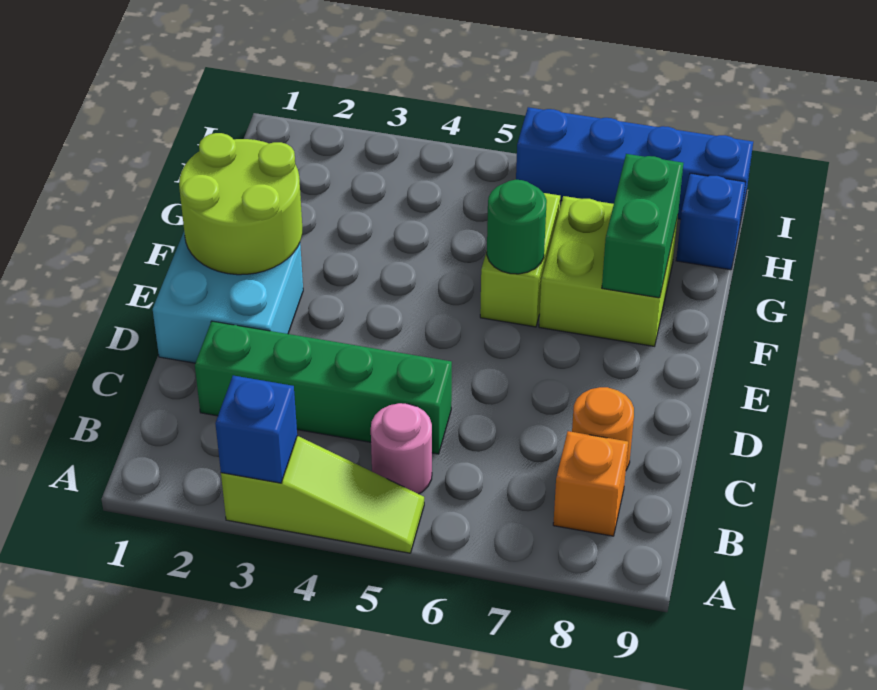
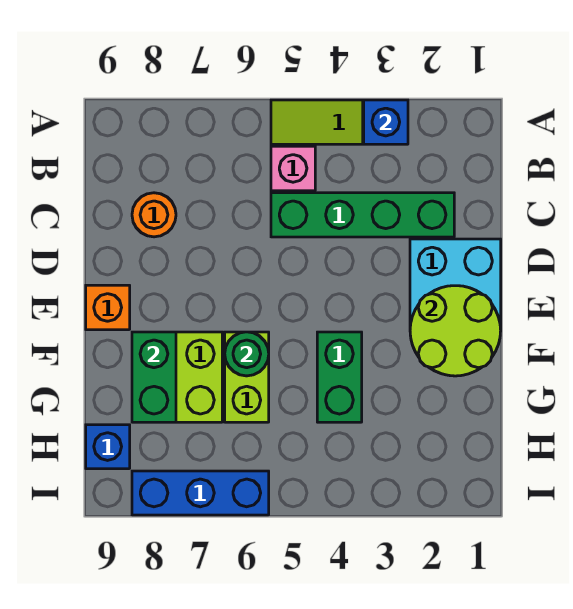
pink 1x1 round brick [371,403,432,494] -> pink 1x1 brick [271,146,315,191]
orange 1x1 brick [553,431,628,536] -> orange 1x1 brick moved to [86,285,130,330]
none -> green 1x2 brick [317,332,362,422]
blue 1x4 brick [516,107,753,228] -> blue 1x3 brick [132,471,269,515]

